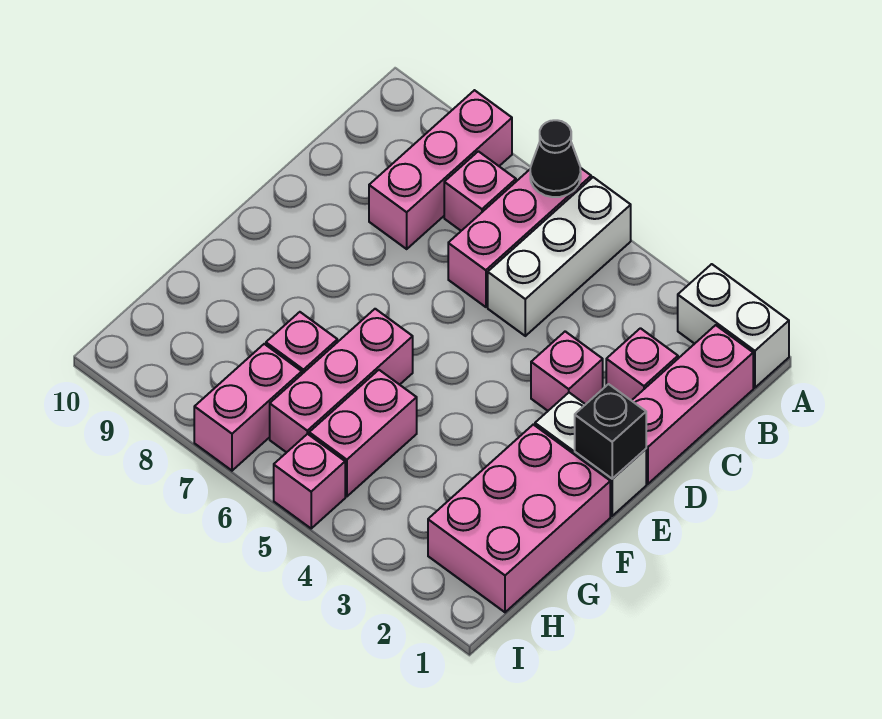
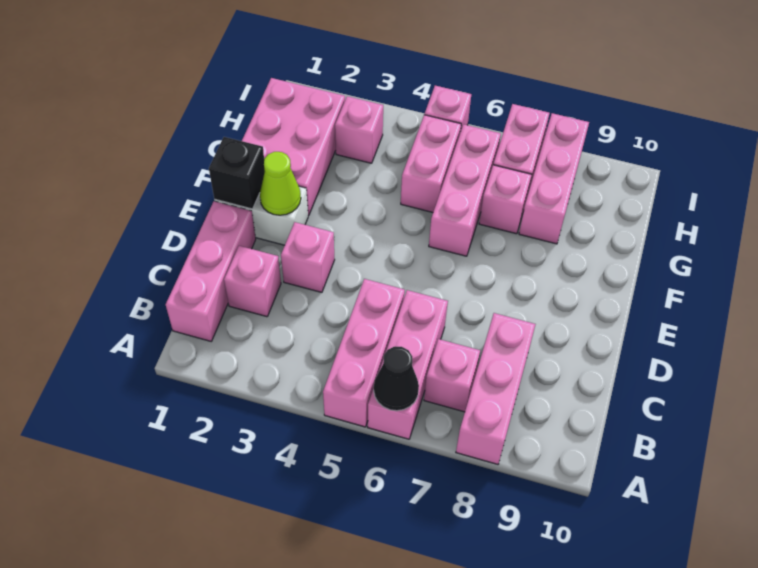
white 1x2 brick [678,264,789,388] -> none
white 1x3 brick [488,177,631,336] -> pink 1x3 brick [323,279,405,427]
none -> lime 1x1 cone [260,152,301,215]
none -> pink 1x3 brick [519,113,589,244]
none -> pink 1x1 brick [335,96,383,163]

